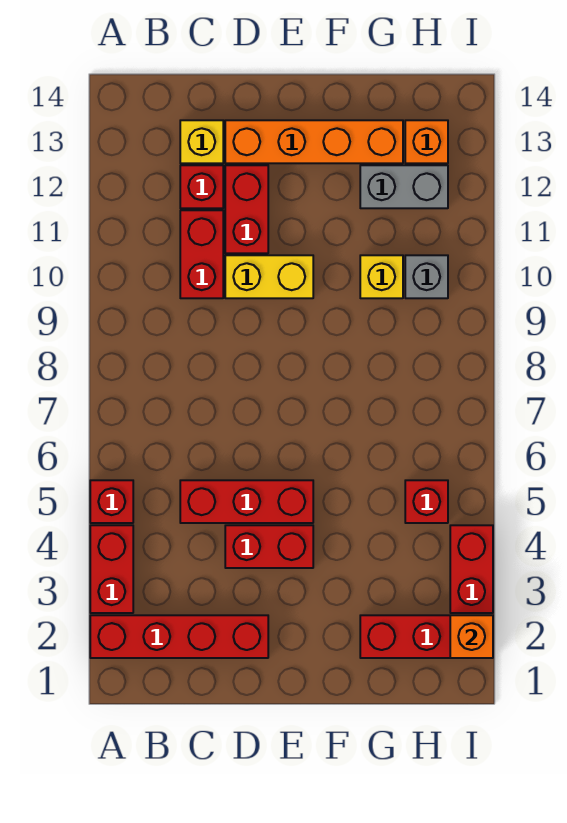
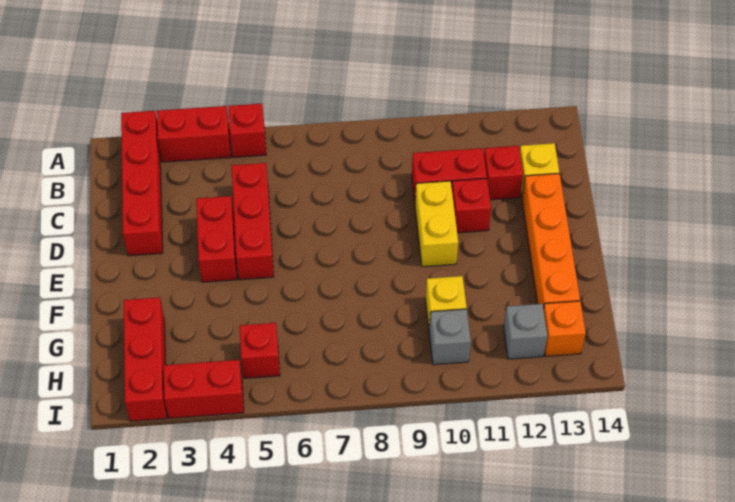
red 1x2 brick [225,165,268,253] -> red 1x1 brick [452,179,491,233]
grey 1x2 brick [360,165,448,208] -> grey 1x1 brick [504,304,547,359]
orange 1x1 brick [450,615,493,658] -> none

